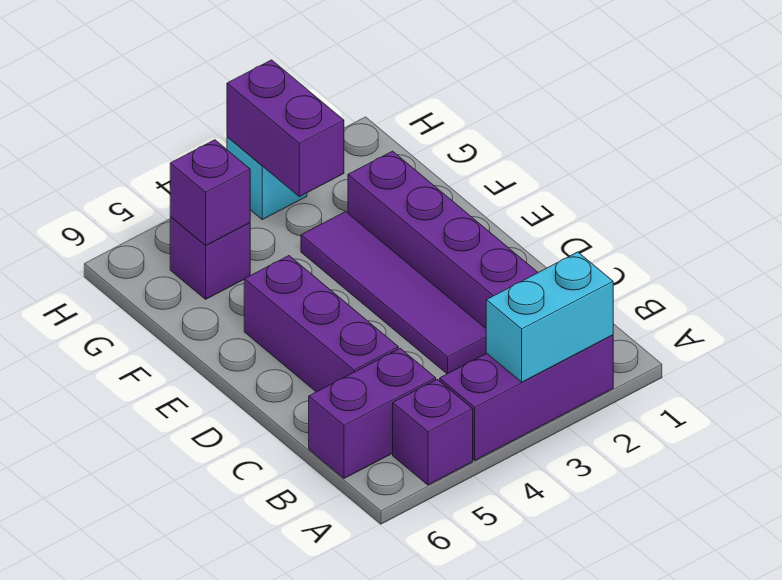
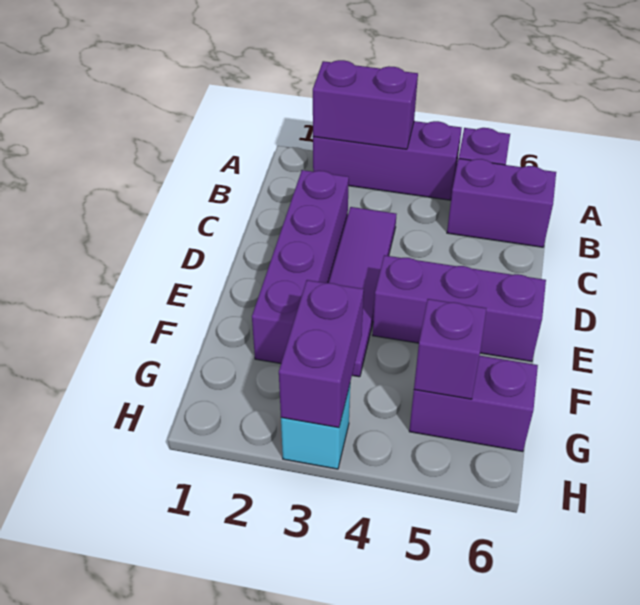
cyan 1x2 brick [486,252,613,382] -> purple 1x2 brick [313,60,418,149]
purple 1x3 brick [244,256,398,392] -> purple 1x3 brick turned to [373,255,546,362]
purple 1x1 brick [170,217,250,299] -> purple 1x2 brick [409,356,538,452]

